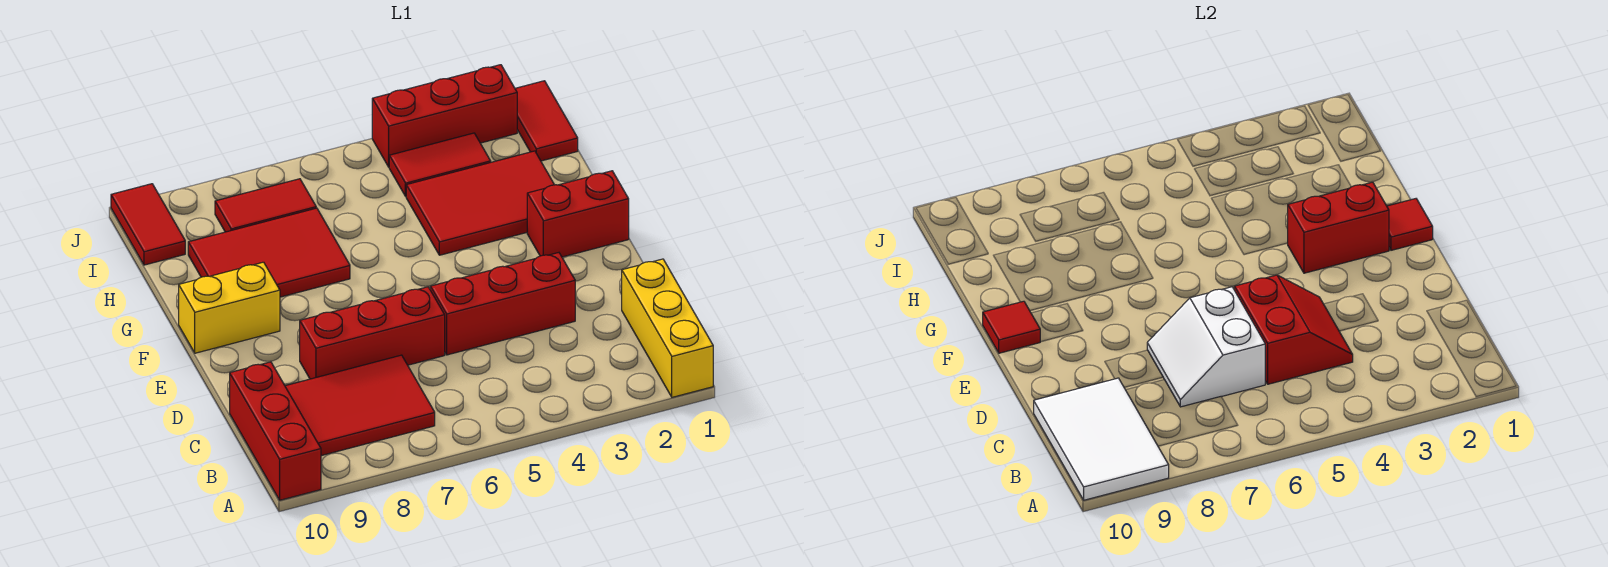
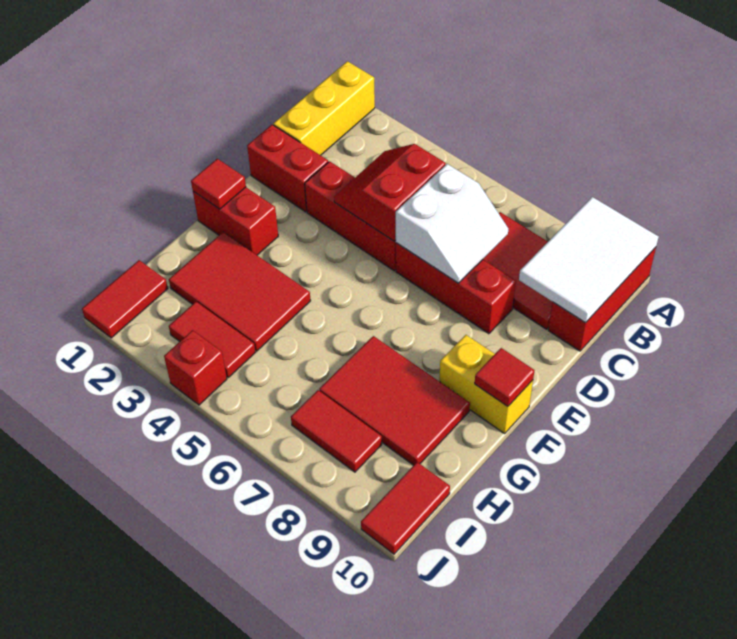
red 1x2 brick [1288,182,1389,273] -> red 1x2 brick moved to [247,125,328,212]
red 1x3 brick [372,65,517,167] -> red 1x1 brick [164,330,227,405]

